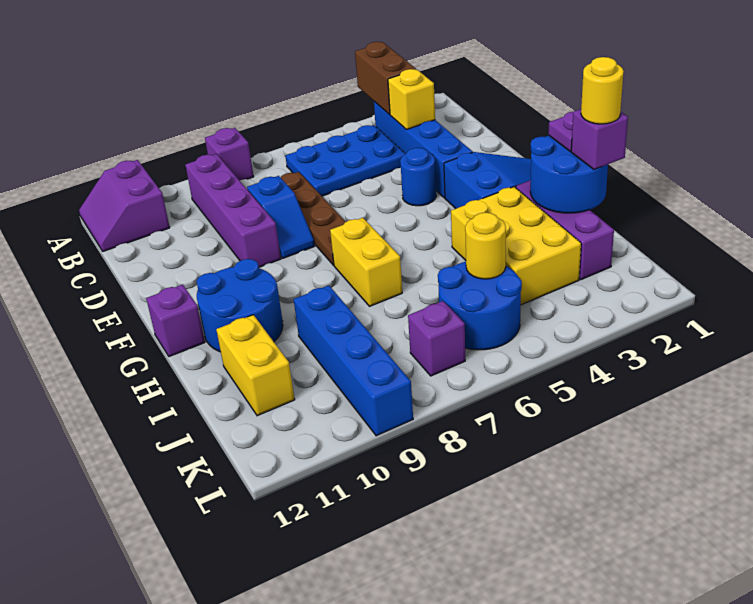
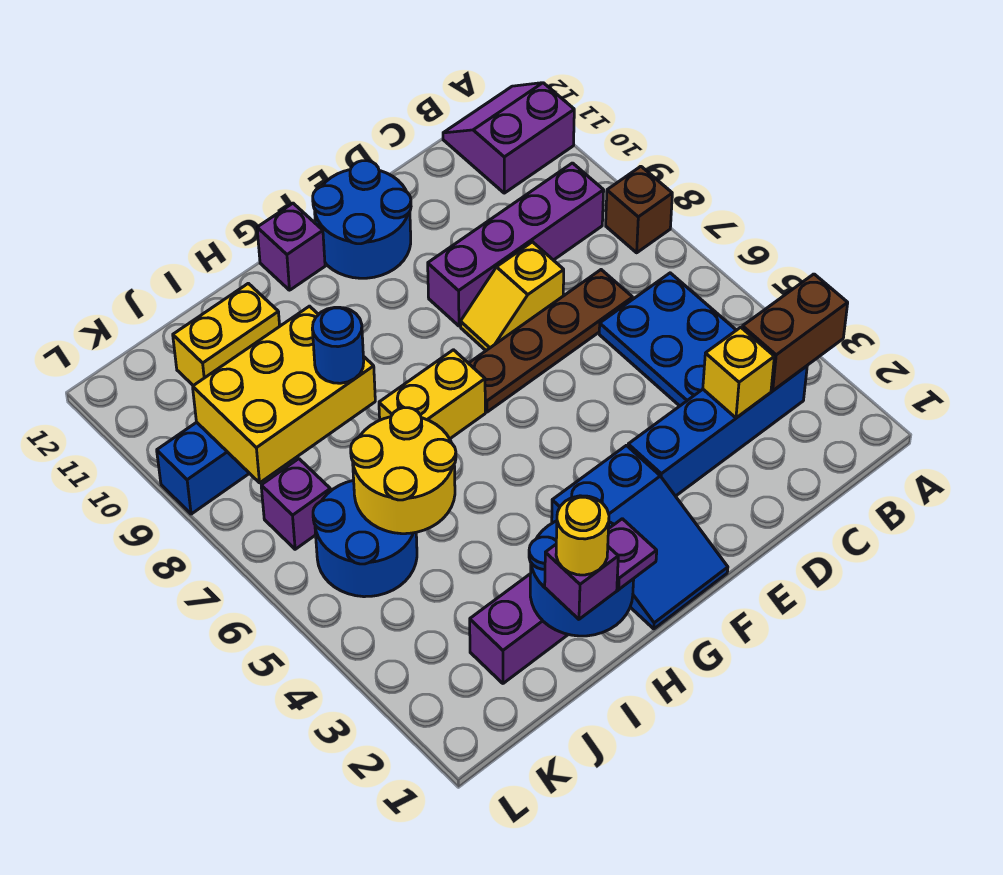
purple 1x1 brick [205,128,254,181] -> brown 1x1 brick [606,166,672,253]
blue 1x2 slope [247,176,315,258] -> yellow 1x2 slope [461,242,564,350]
blue 1x1 round brick [400,148,436,206] -> blue 1x1 round brick moved to [312,307,364,383]
blue 2x2 round brick [197,259,283,352] -> blue 2x2 round brick moved to [313,161,411,278]
yellow 2x3 brick [451,187,581,305] -> yellow 2x3 brick moved to [193,306,375,483]
yellow 1x1 round brick [465,213,506,279] -> yellow 2x2 round brick [351,408,456,534]

